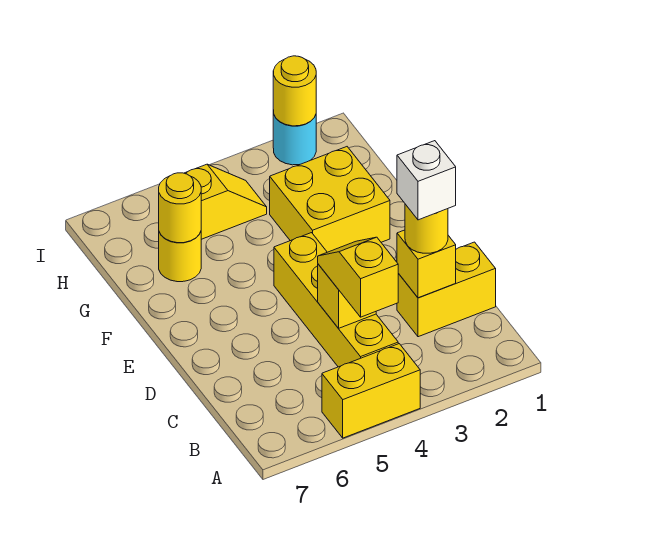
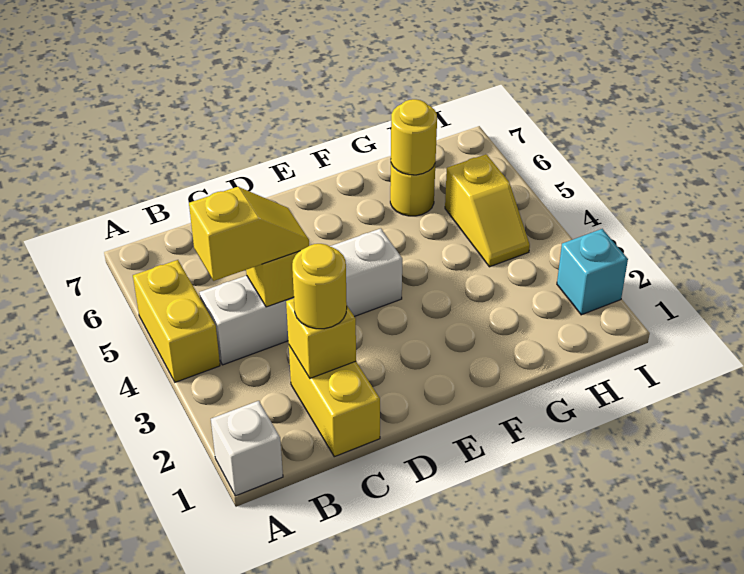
yellow 1x4 brick [274,233,398,367] -> white 1x4 brick [199,228,402,365]
white 1x1 brick [397,141,456,220] -> white 1x1 brick moved to [211,401,283,496]
yellow 2x2 brick [270,147,390,252] -> none
cyan 1x1 round brick [273,110,316,165] -> cyan 1x1 brick [557,229,628,315]
yellow 1x1 round brick [273,56,316,126] -> none

